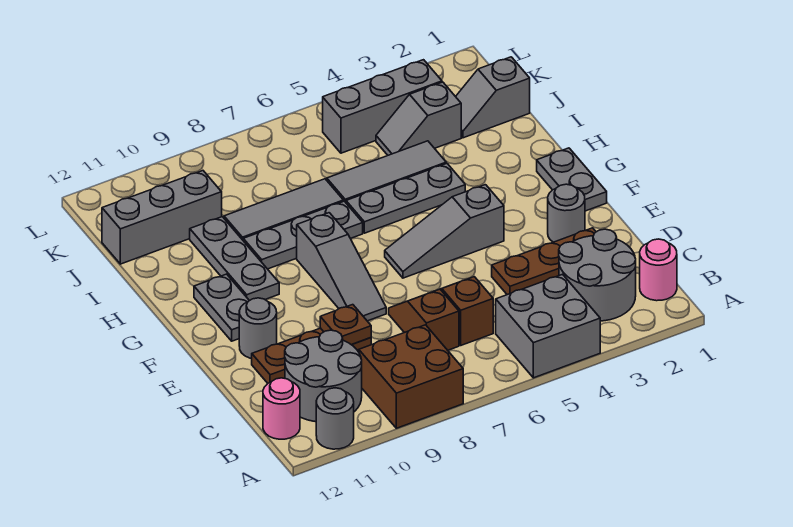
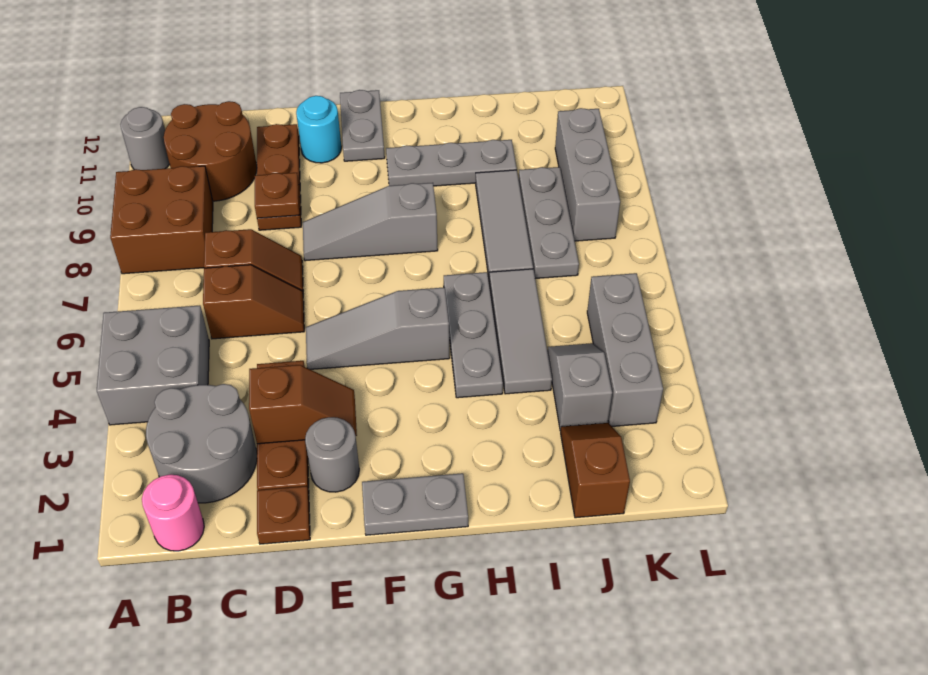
grey 2x2 round brick [285,330,362,422] -> brown 2x2 round brick [164,101,257,201]
pink 1x1 round brick [263,378,300,439] -> none
none -> brown 1x1 plate [257,486,310,544]
none -> brown 1x2 slope [249,365,357,444]
grey 1x1 round brick [239,298,277,359] -> cyan 1x1 round brick [296,96,341,163]
grey 1x3 slope [385,185,504,278] -> grey 1x3 slope turned to [306,287,450,369]
grey 1x2 plate [194,274,249,341] -> grey 1x2 plate turned to [340,90,385,161]
grey 1x3 plate [243,201,363,269] -> grey 1x3 plate moved to [519,167,579,278]
grey 1x2 slope [456,57,530,138] -> brown 1x2 slope [560,423,630,518]
grey 1x3 brick [102,171,222,264] -> grey 1x3 brick moved to [555,108,620,241]

